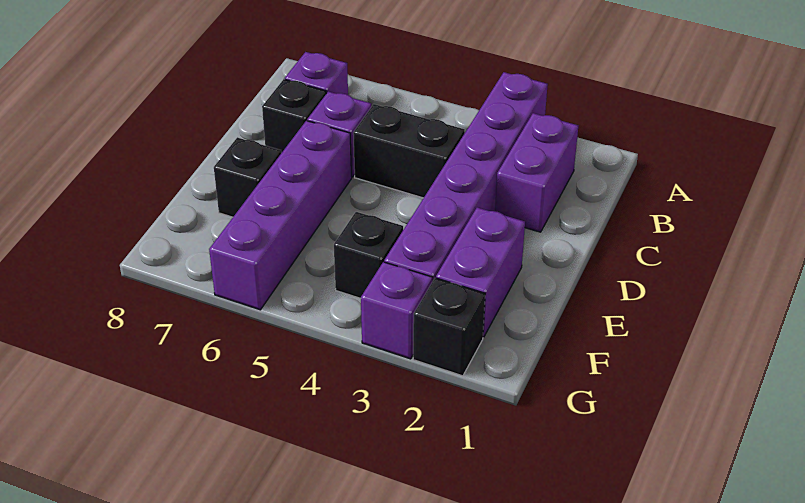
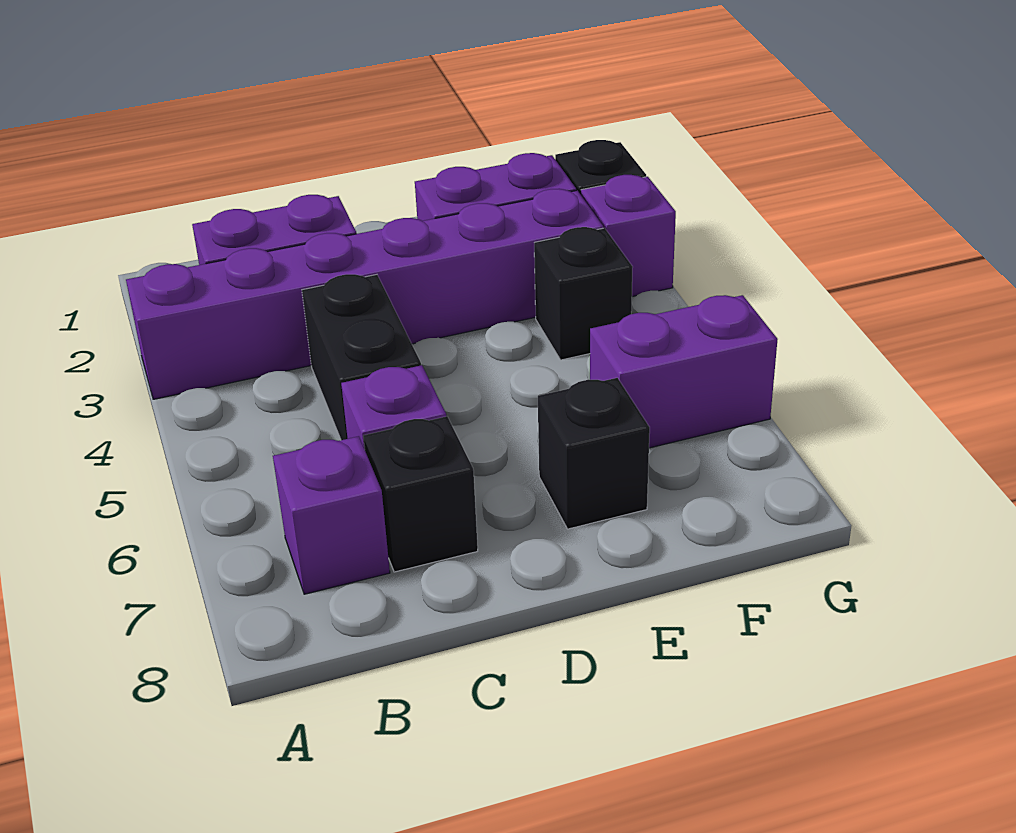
purple 1x4 brick [209,121,352,310] -> purple 1x2 brick [590,295,778,448]

